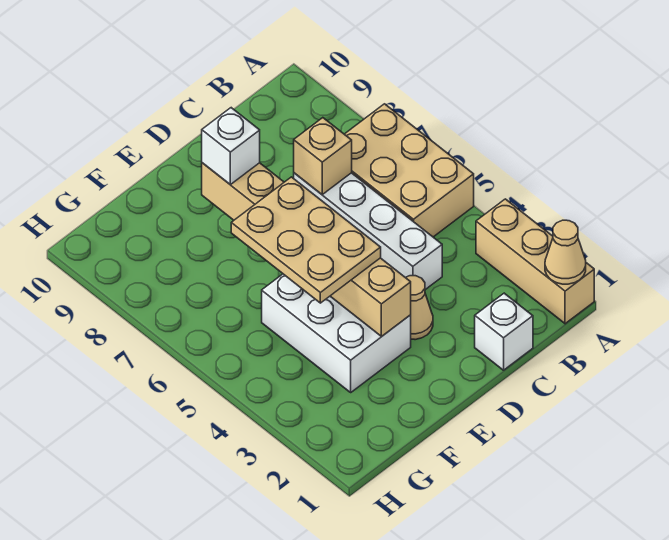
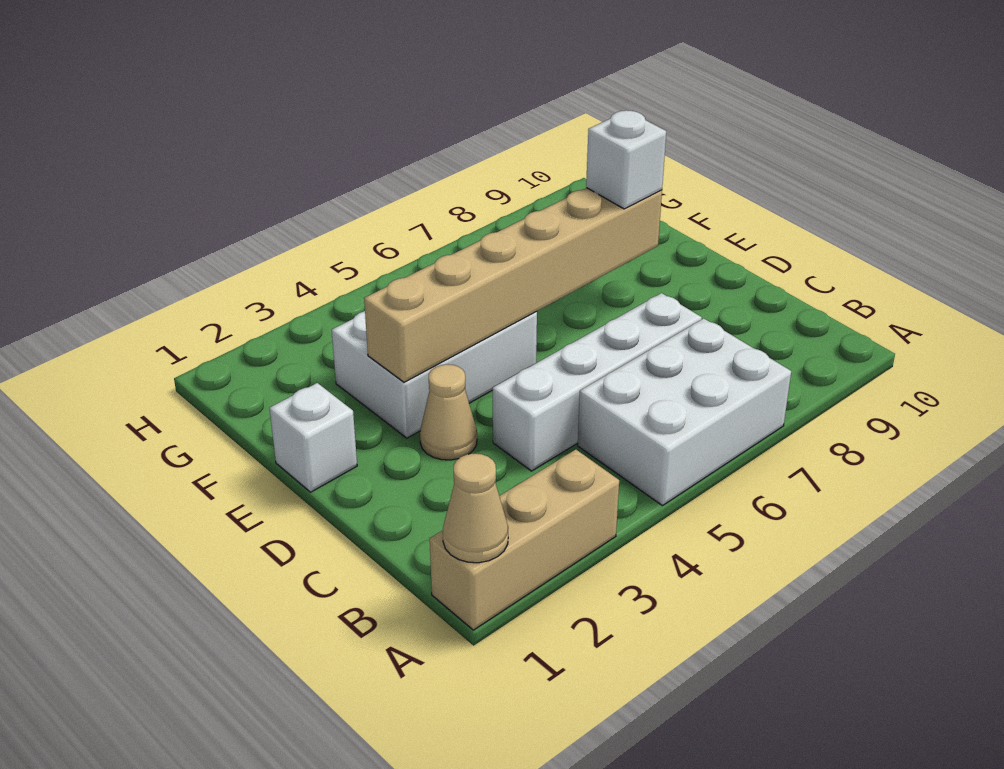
tan 2x3 brick [345,104,474,237] -> white 2x3 brick [578,318,791,506]
white 1x1 brick [475,293,533,370] -> white 1x1 brick moved to [270,383,357,492]
tan 1x1 brick [294,118,352,194] -> none
tan 2x3 plate [231,177,381,303] -> none

